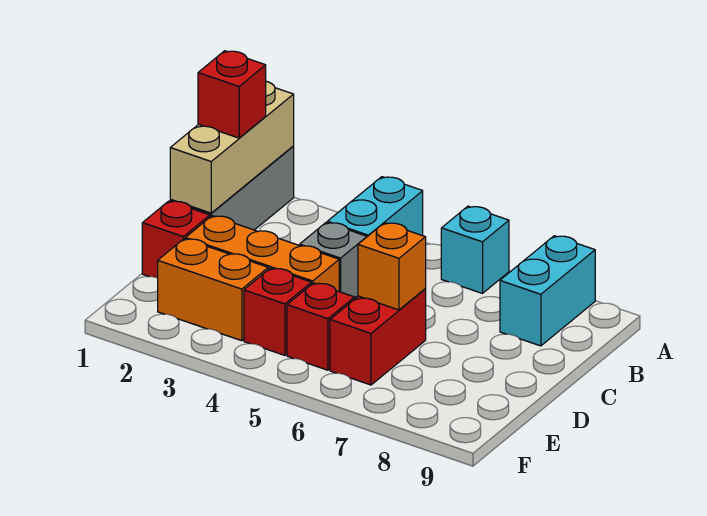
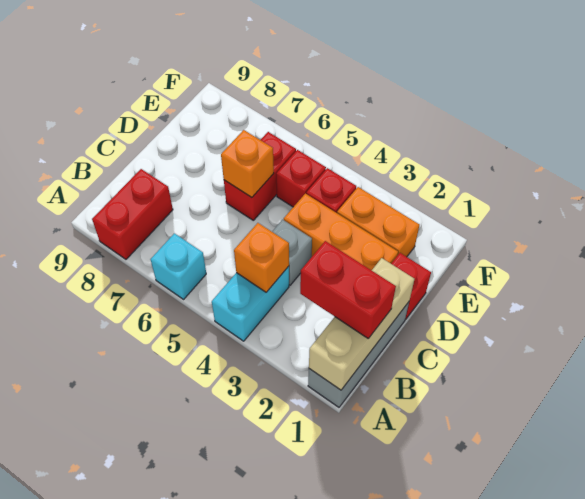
cyan 1x2 brick [500,236,595,346] -> red 1x2 brick [92,169,173,259]
red 1x1 brick [198,51,266,138] -> red 1x2 brick [300,241,396,339]
none -> orange 1x1 brick [234,223,289,292]

